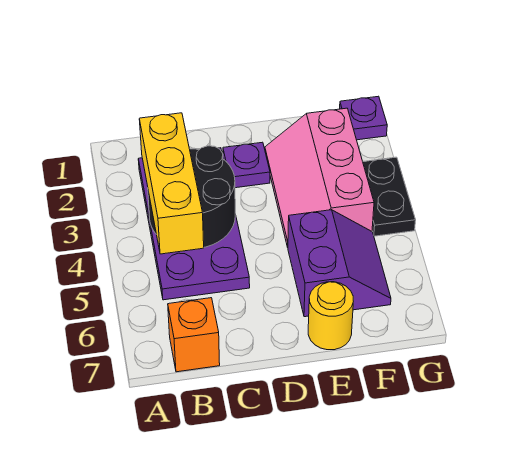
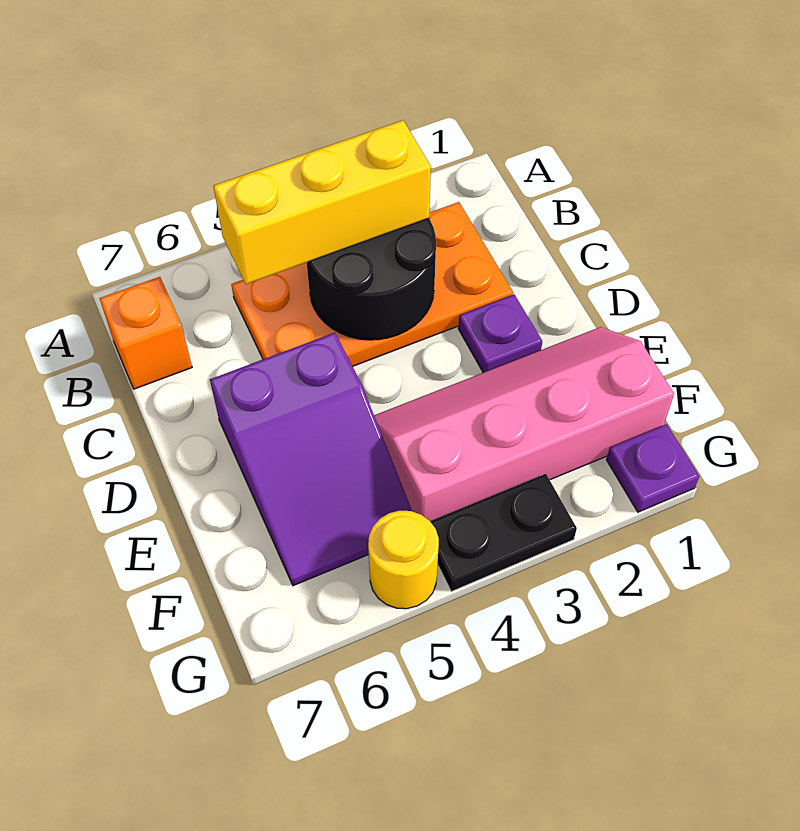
purple 2x4 plate [138,148,250,300] -> orange 2x4 plate [231,202,513,366]
pink 2x3 slope [265,108,374,247] -> pink 2x4 slope [374,327,674,521]
purple 2x2 slope [288,210,391,317] -> purple 2x3 slope [210,333,412,586]
yellow 1x1 round brick [308,282,353,350] -> yellow 1x1 round brick moved to [368,511,439,609]

